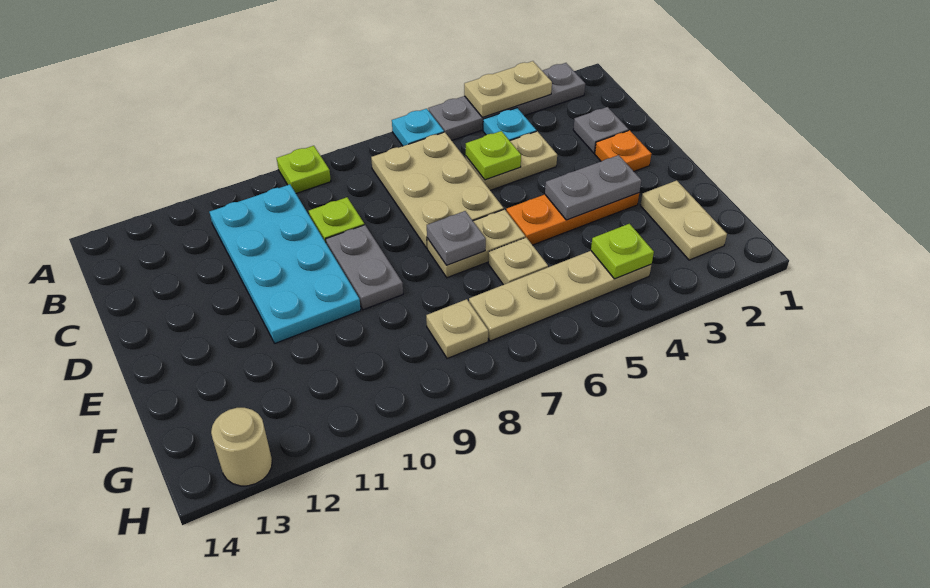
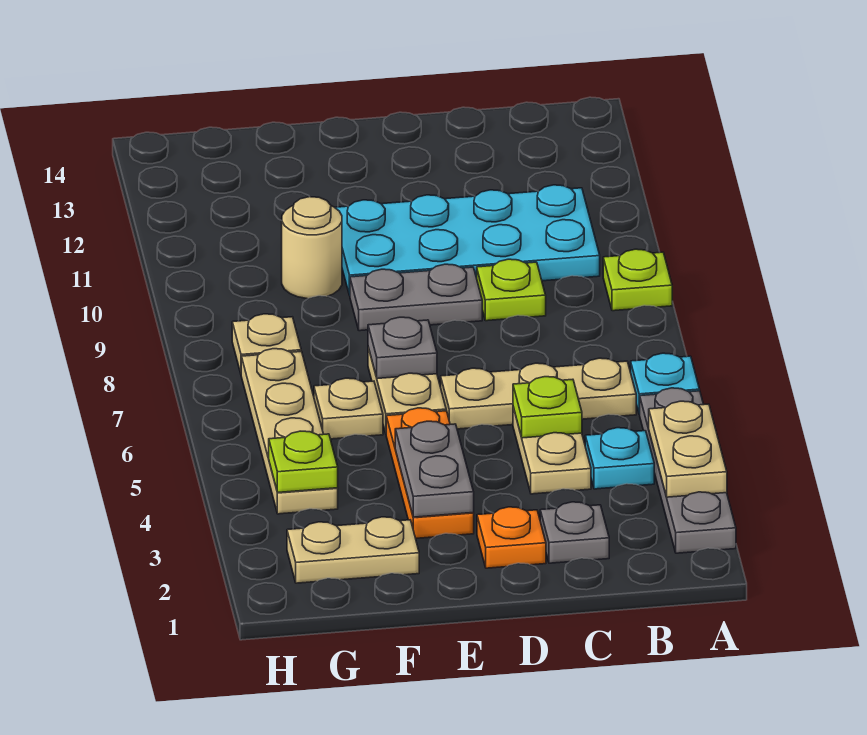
tan 2x3 plate [371,132,504,248] -> tan 1x3 plate [441,358,636,429]
tan 1x1 round brick [211,408,272,486] -> tan 1x1 round brick moved to [282,197,342,299]

